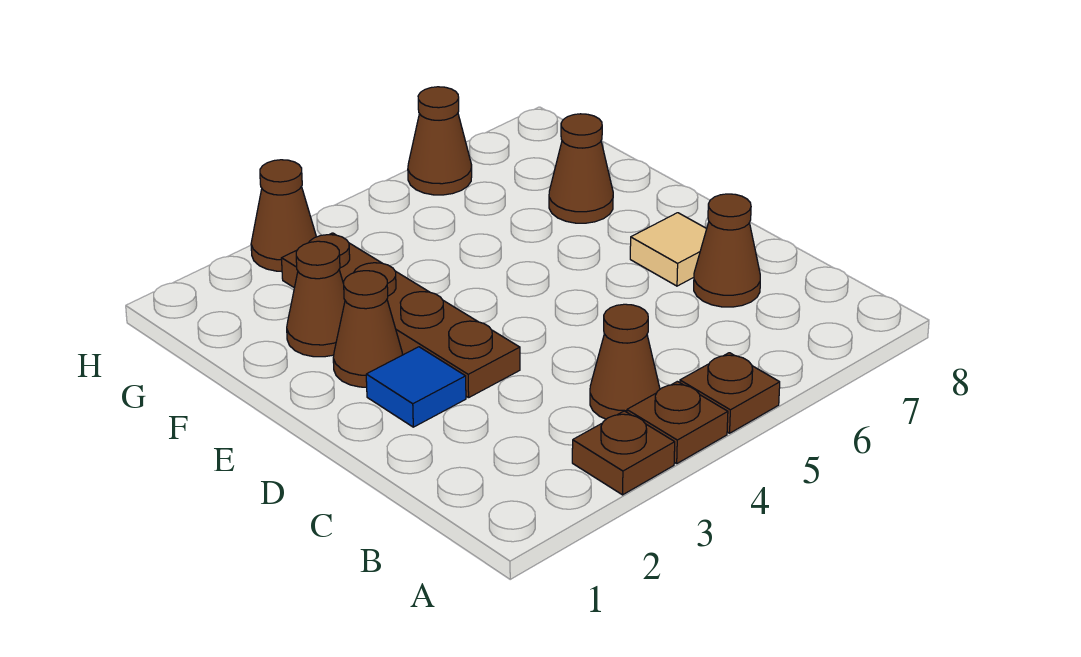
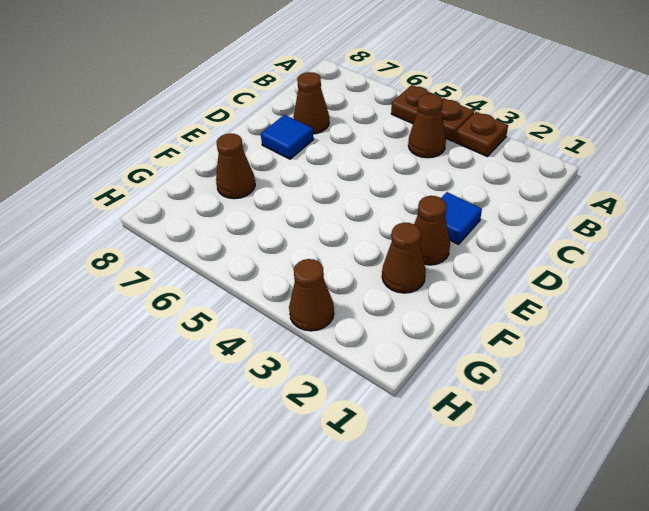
brown 1x4 plate [281,233,520,398] -> none
tan 1x1 tile [630,213,707,286] -> blue 1x1 tile [261,115,313,159]
brown 1x1 cone [408,87,472,195] -> none

